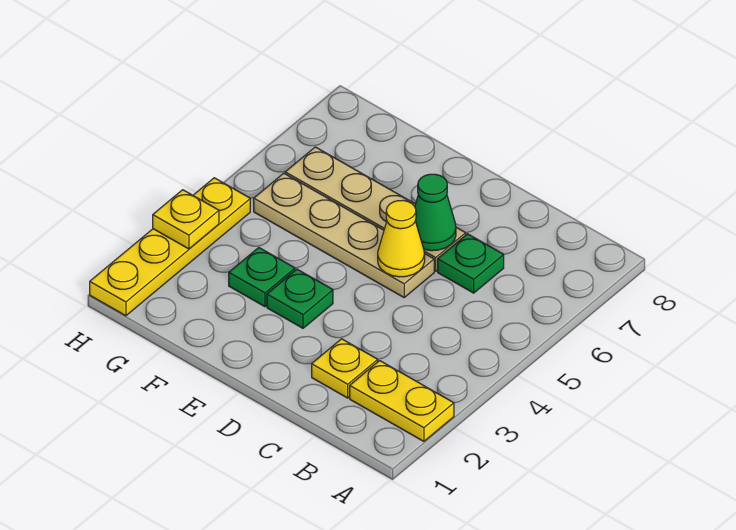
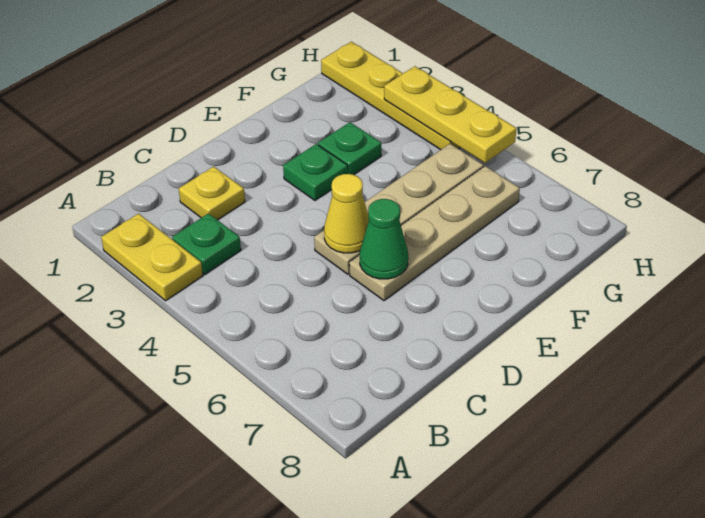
yellow 1x2 plate [350,361,454,441] -> yellow 1x2 plate turned to [101,214,203,301]
green 1x1 plate [438,234,504,293] -> green 1x1 plate moved to [172,214,241,274]
yellow 1x1 plate [153,190,219,249] -> yellow 1x3 plate [384,66,516,163]

